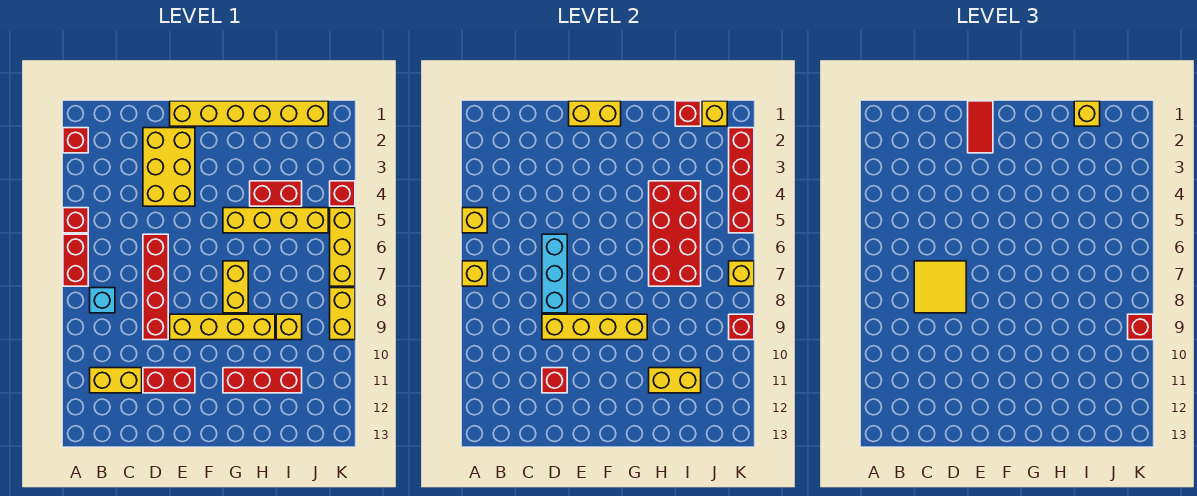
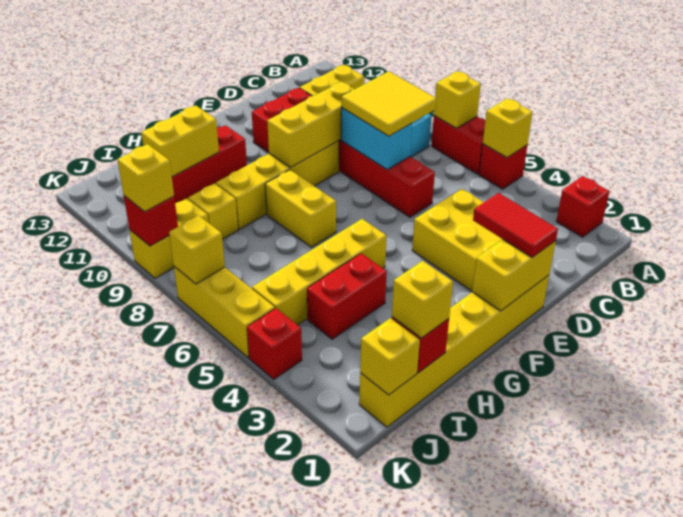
cyan 1x3 brick [542,234,567,313] -> cyan 1x2 brick [341,108,412,170]
yellow 1x4 brick [542,314,647,340] -> yellow 1x3 brick [267,82,354,168]
red 1x1 brick [542,368,567,393] -> none
red 2x4 brick [649,181,701,286] -> none
red 1x4 brick [729,128,754,233] -> none
yellow 1x2 brick [330,288,355,340] -> yellow 1x2 brick turned to [129,198,208,278]
red 1x1 brick [1128,314,1153,340] -> yellow 1x1 brick [117,144,174,212]

